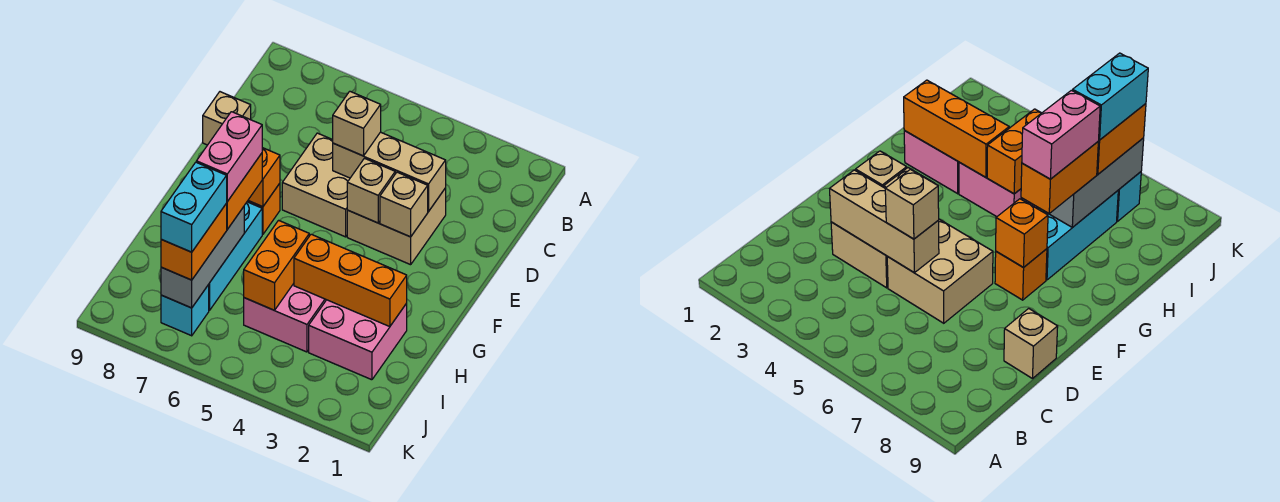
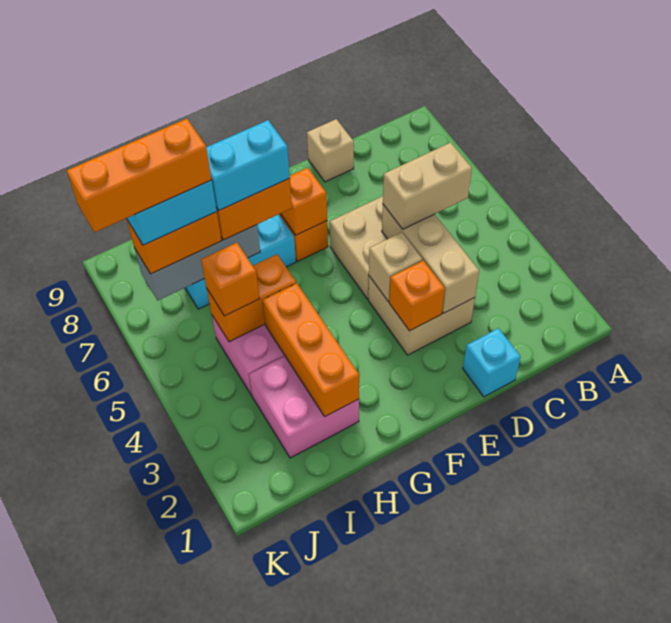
tan 1x1 brick [333,91,381,156] -> tan 1x2 brick [383,143,472,229]
tan 1x1 brick [380,172,428,237] -> orange 1x1 brick [389,261,445,331]
pink 1x2 brick [196,112,262,201] -> cyan 1x2 brick [206,120,290,210]
none -> orange 1x1 brick [201,243,260,316]
none -> orange 1x3 brick [67,119,212,232]
cyan 1x1 brick [161,285,209,336] -> cyan 1x1 brick moved to [463,328,521,397]

